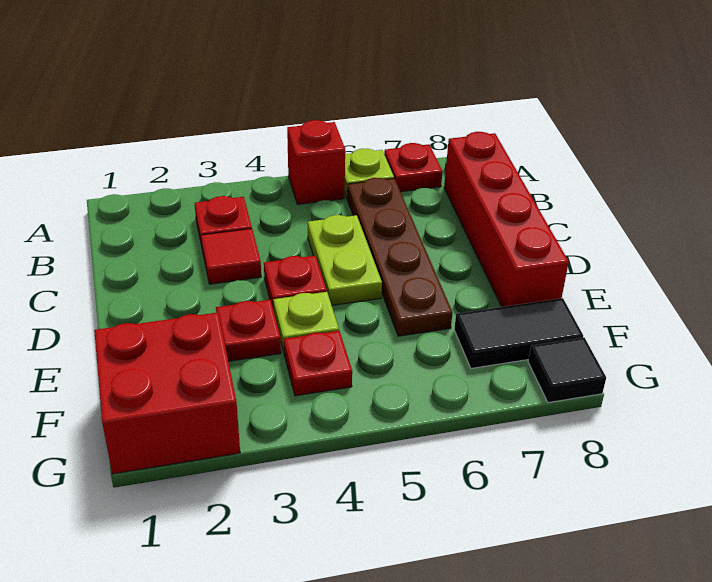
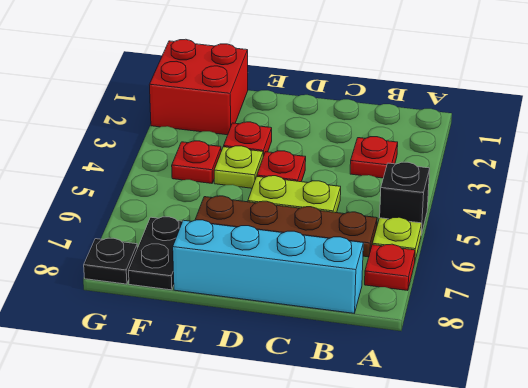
red 1x1 brick [287,120,345,204] -> black 1x1 brick [380,162,430,235]
red 1x4 brick [444,132,569,307] -> cyan 1x4 brick [173,220,363,313]
red 1x1 tile [201,229,261,284] -> none
black 1x2 tile [454,298,583,368] -> black 1x2 plate [129,217,182,290]
black 1x1 tile [528,337,606,403] -> black 1x1 plate [84,238,137,284]

